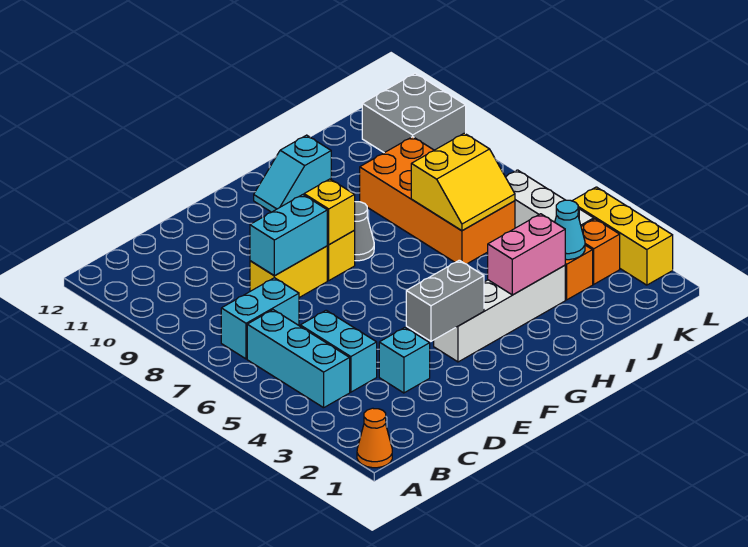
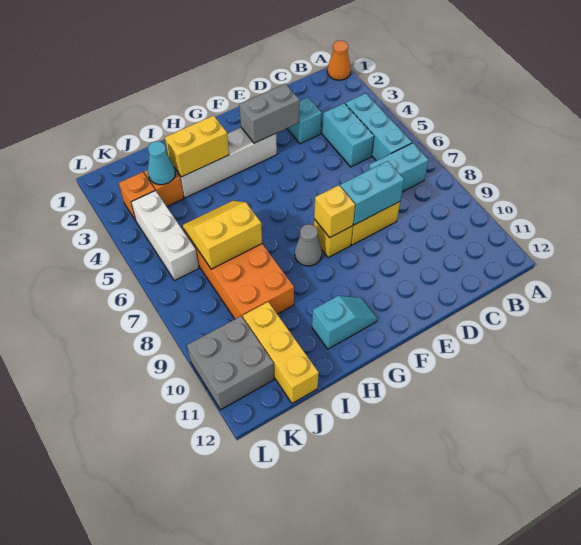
pink 1x2 brick [488,214,565,295] -> yellow 1x2 brick [165,116,229,177]
yellow 1x3 brick [573,187,673,285] -> yellow 1x3 brick moved to [243,302,319,403]

